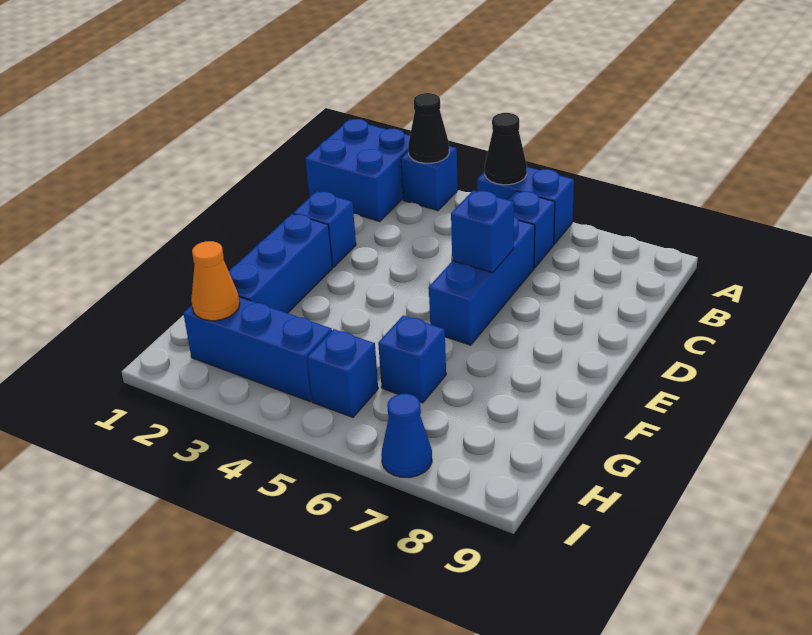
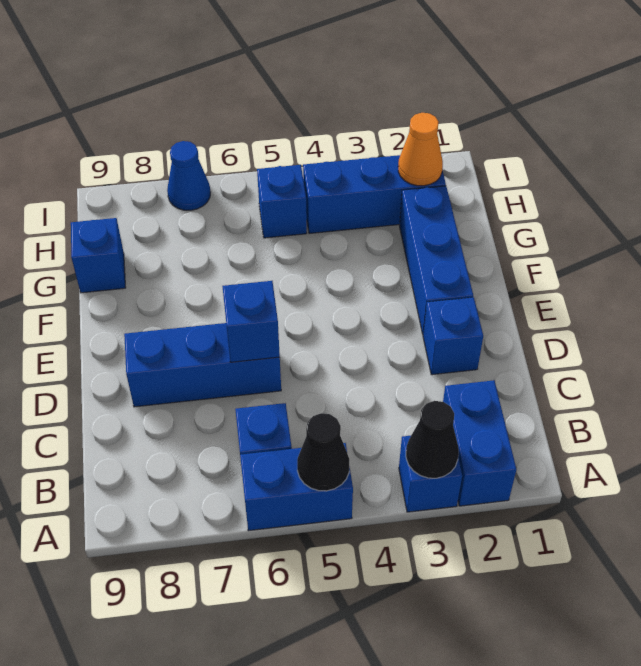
blue 2x2 brick [305,119,410,221] -> blue 1x2 brick [443,380,516,506]
blue 1x3 brick [429,217,535,345] -> blue 1x3 brick turned to [124,323,281,407]
blue 1x1 brick [378,316,446,403] -> blue 1x1 brick moved to [71,218,125,293]

